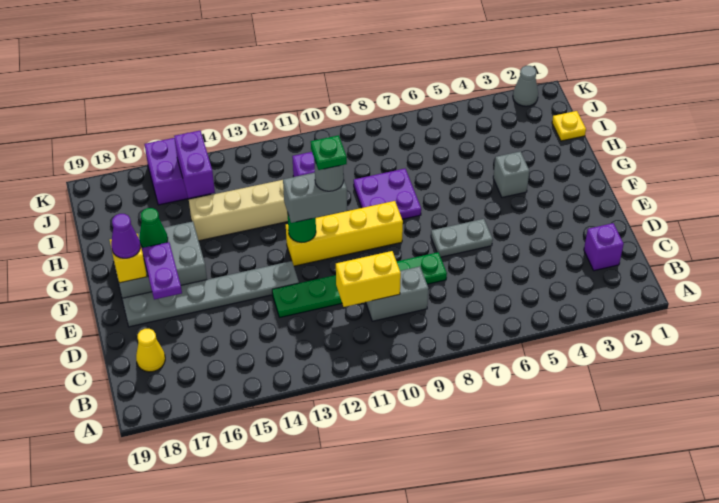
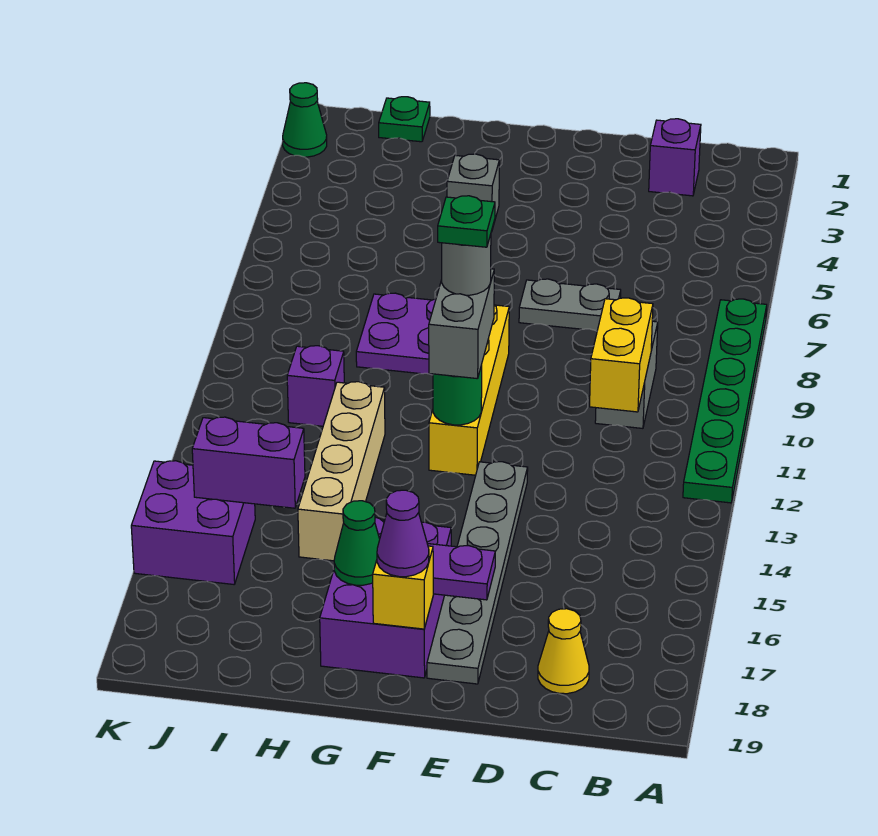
green 1x6 plate [272,252,447,318] -> green 1x6 plate moved to [683,299,767,503]
grey 1x2 plate [431,219,493,257] -> grey 1x2 plate turned to [519,279,621,331]
grey 2x3 brick [109,221,207,298] -> purple 2x3 brick [320,517,451,678]
yellow 1x1 plate [552,111,586,141] -> green 1x1 plate [379,97,430,142]
grey 1x1 cone [513,66,538,106] -> green 1x1 cone [283,83,327,157]

